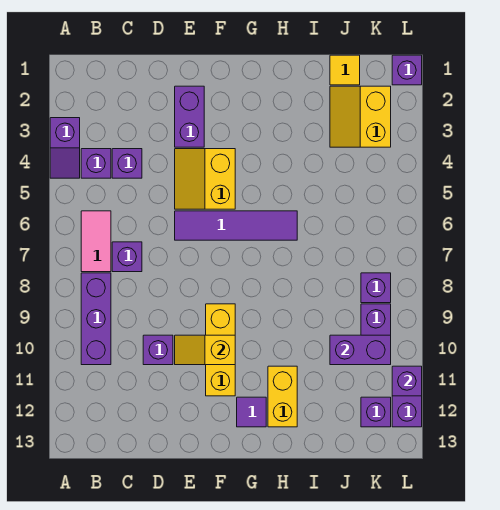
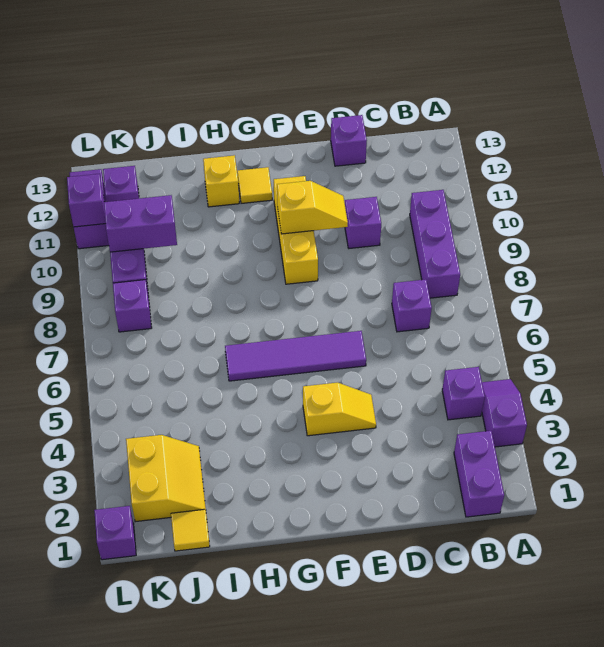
pink 1x2 tile [81,211,111,272] -> none
purple 1x1 brick [112,149,142,178] -> purple 1x1 brick moved to [331,115,367,166]
purple 1x2 brick [175,86,204,147] -> purple 1x2 brick moved to [454,431,504,517]
yellow 2x2 slope [175,149,235,209] -> yellow 1x2 slope [303,383,376,436]
purple 1x1 tile [237,397,266,427] -> yellow 1x1 tile [237,167,272,203]
yellow 1x2 brick [268,366,297,427] -> yellow 1x1 brick [203,155,239,207]

